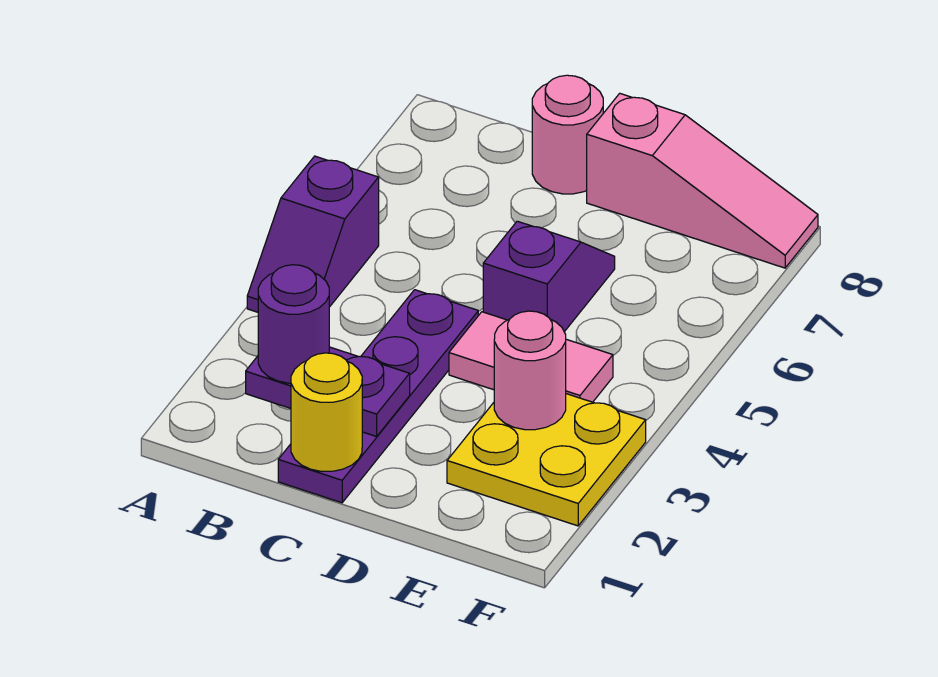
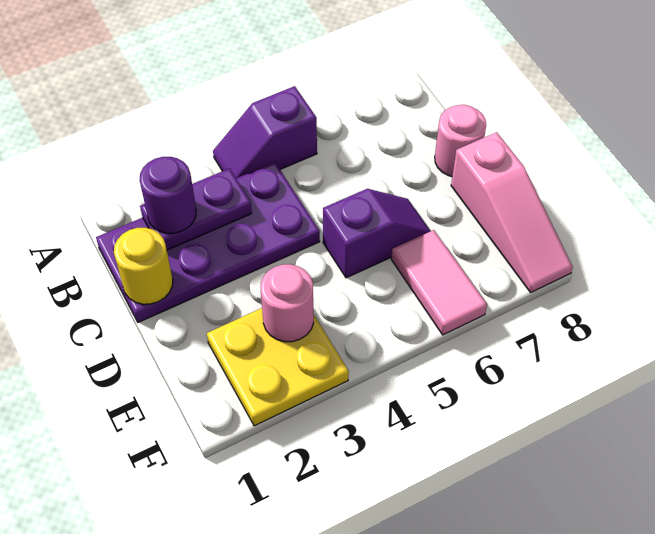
purple 1x2 plate [246,347,410,437] -> purple 1x2 plate turned to [140,169,252,250]
purple 1x4 plate [278,290,478,503] -> purple 2x4 plate [96,162,320,322]
pink 1x2 tile [449,312,613,402] -> pink 1x2 tile moved to [391,230,487,335]

